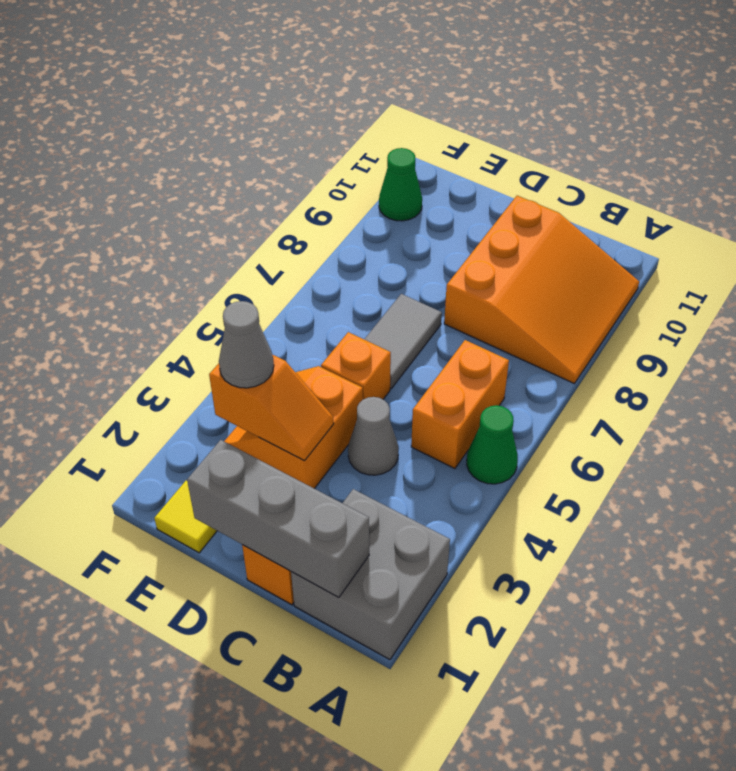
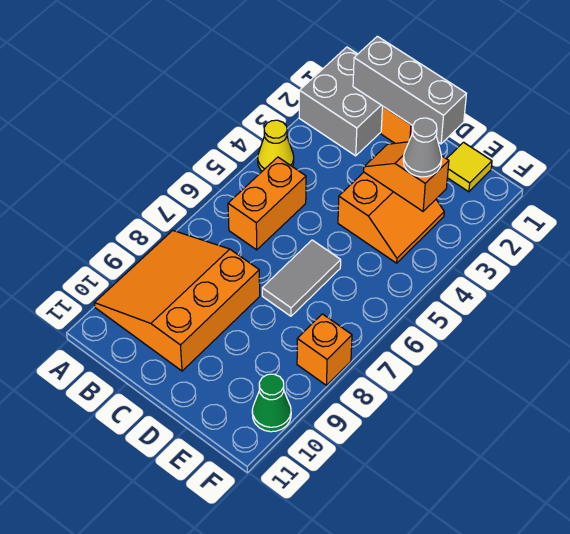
none -> yellow 1x1 cone [258,120,294,171]
green 1x1 cone [467,405,518,484] -> none
grey 1x1 cone [348,397,399,475] -> none
orange 1x1 brick [321,332,391,399] -> orange 1x1 brick moved to [297,314,352,385]

